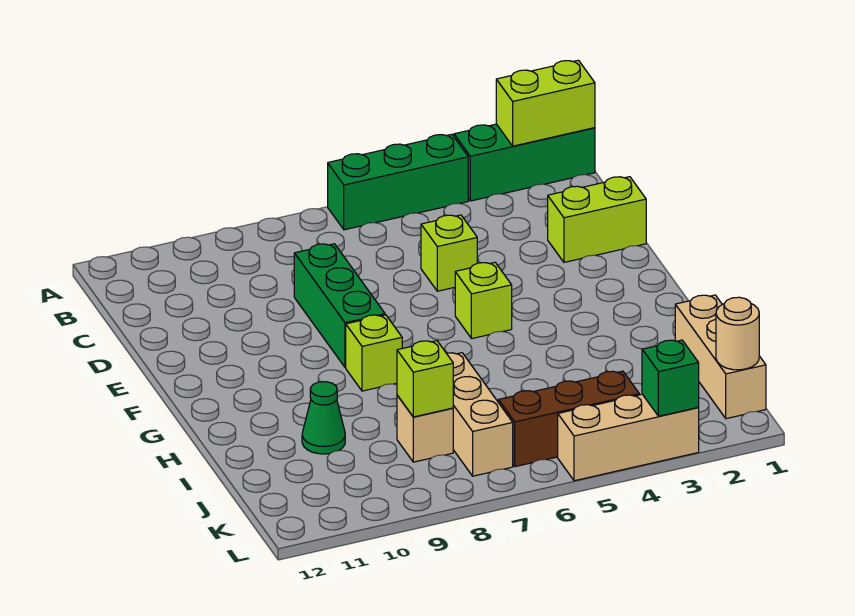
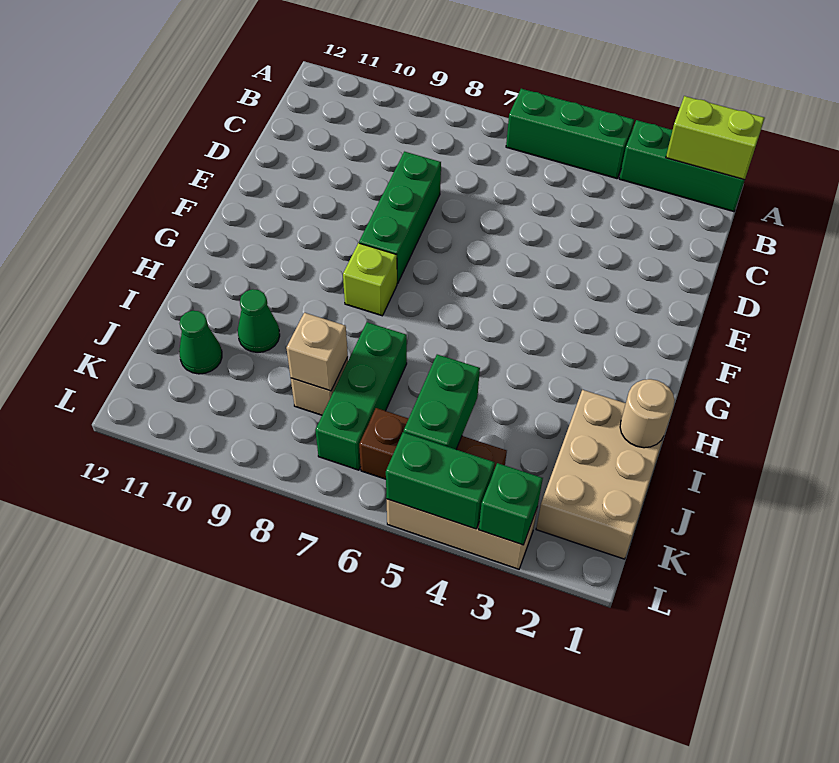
lime 1x2 brick [548,177,646,262] -> none
lime 1x1 brick [421,215,477,291] -> none
lime 1x1 brick [455,262,512,339] -> none
tan 1x3 brick [675,295,766,419] -> tan 2x3 brick [536,390,664,559]
tan 1x3 brick [447,353,513,476] -> green 1x3 brick [315,322,407,470]
none -> green 1x2 brick [404,354,480,449]
lime 1x1 brick [397,341,453,417] -> tan 1x1 brick [286,313,348,391]
none -> green 1x1 cone [179,311,222,374]
tan 1x1 round brick [716,297,759,370] -> tan 1x1 round brick moved to [620,379,675,448]
none -> green 1x2 brick [386,432,495,529]

